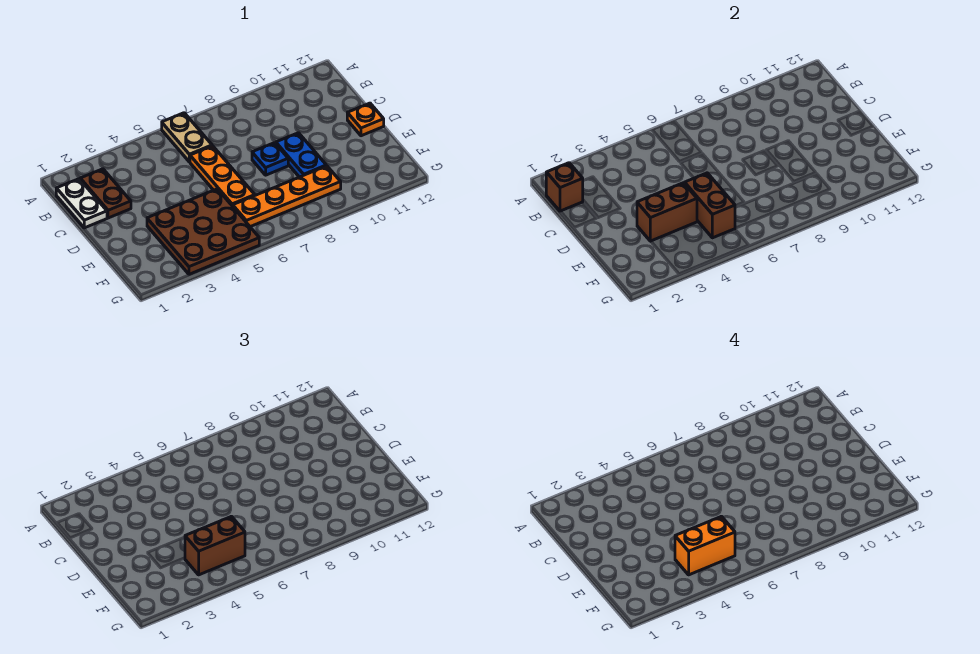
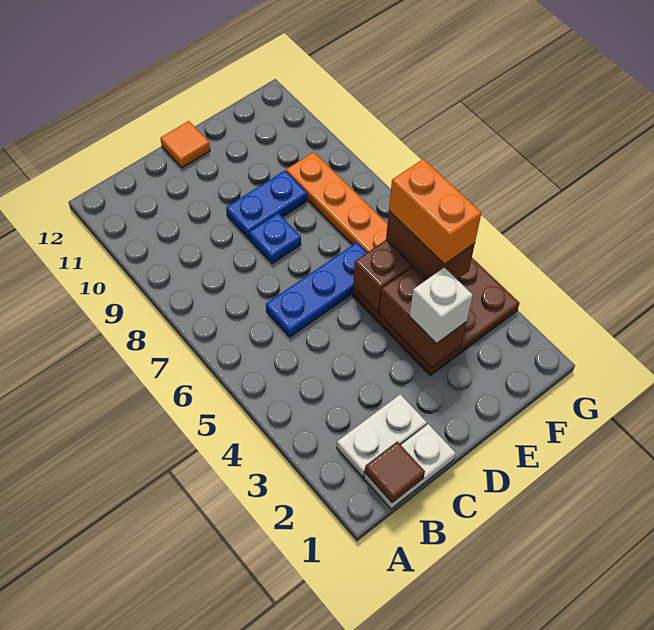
tan 1x2 plate [162,113,212,162] -> none
brown 1x1 brick [546,163,583,211] -> brown 1x1 tile [365,441,425,503]
brown 1x2 plate [80,169,131,218] -> white 1x2 plate [337,394,427,477]
orange 1x3 plate [190,146,255,206] -> blue 1x3 plate [266,243,367,337]
orange 1x1 plate [347,103,384,136] -> orange 1x1 tile [160,121,210,168]
none -> white 1x1 brick [409,267,473,344]

